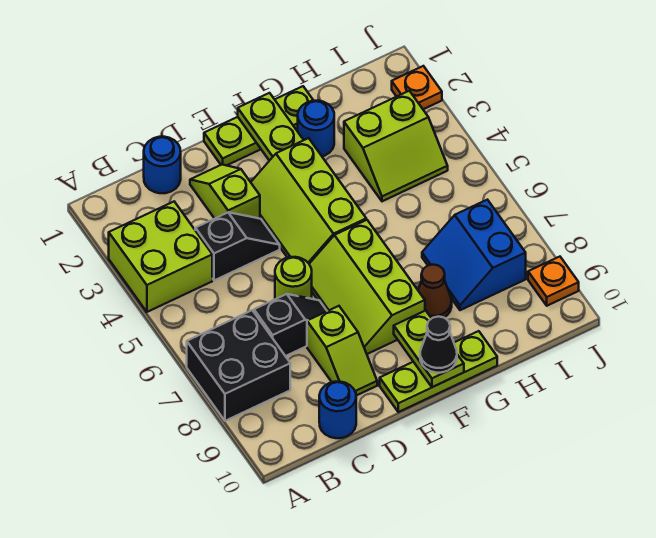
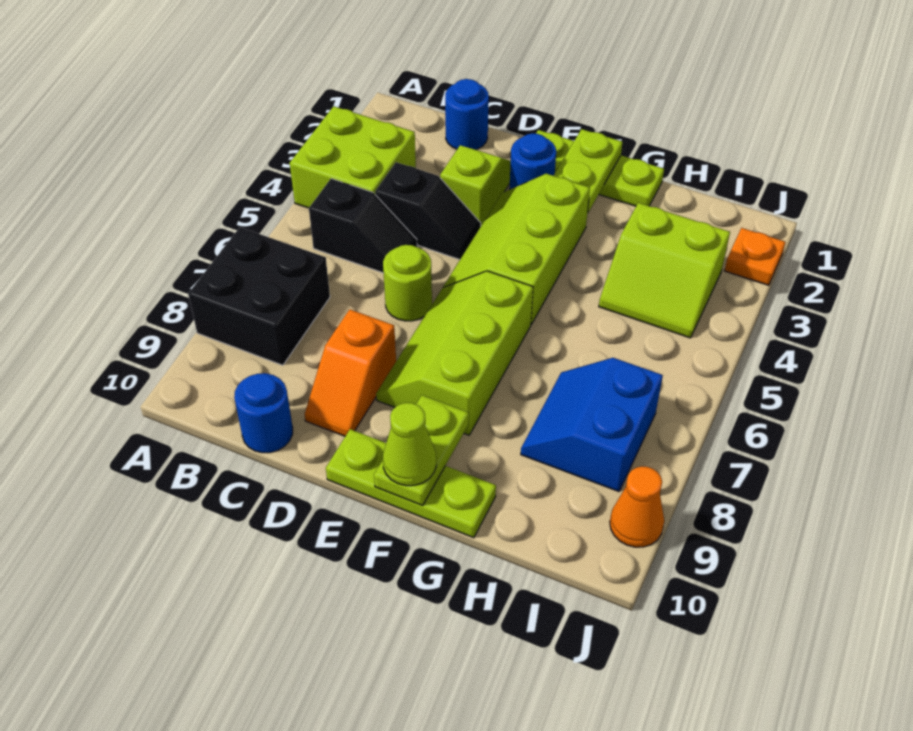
black 1x2 slope [254,294,327,356] -> black 1x2 slope moved to [309,179,417,273]
lime 1x2 slope [307,306,377,396] -> orange 1x2 slope [305,309,396,436]
black 1x1 cone [420,317,457,373] -> lime 1x1 cone [383,403,436,486]
blue 1x1 round brick [298,101,334,156] -> blue 1x1 round brick moved to [509,133,556,190]
brown 1x1 cone [418,265,452,318] -> none
orange 1x1 plate [528,257,579,306] -> orange 1x1 cone [610,466,664,547]

